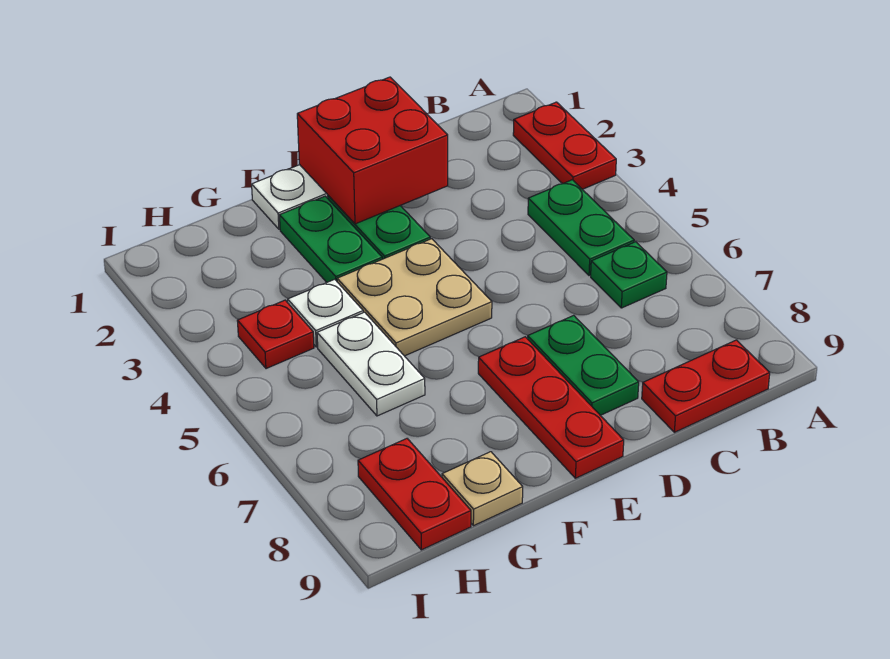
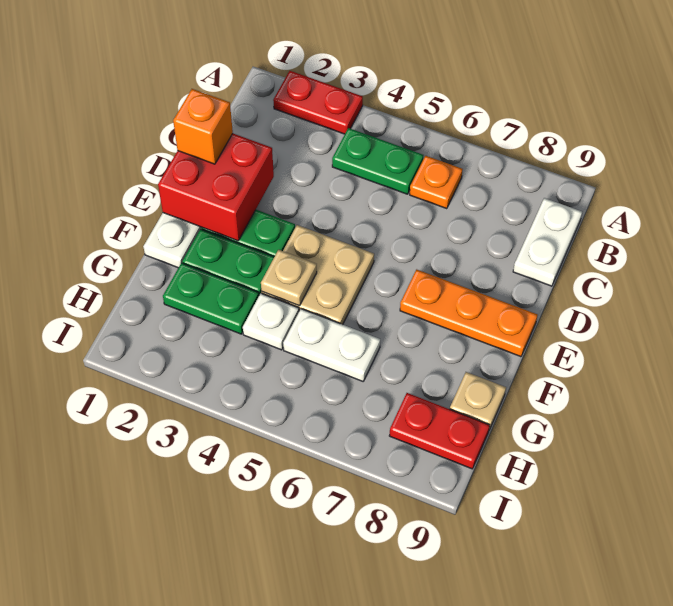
green 1x1 plate [591,242,667,308] -> orange 1x1 plate [410,156,463,209]
red 1x2 plate [642,340,770,432] -> white 1x2 plate [513,198,582,286]
none -> orange 1x1 brick [173,89,233,164]
green 1x2 plate [528,315,639,415] -> green 1x2 plate moved to [163,263,259,334]
red 1x3 plate [478,337,624,478] -> orange 1x3 plate [400,270,537,357]
none -> tan 1x1 plate [261,250,317,306]
red 1x1 plate [237,300,314,369] -> none

